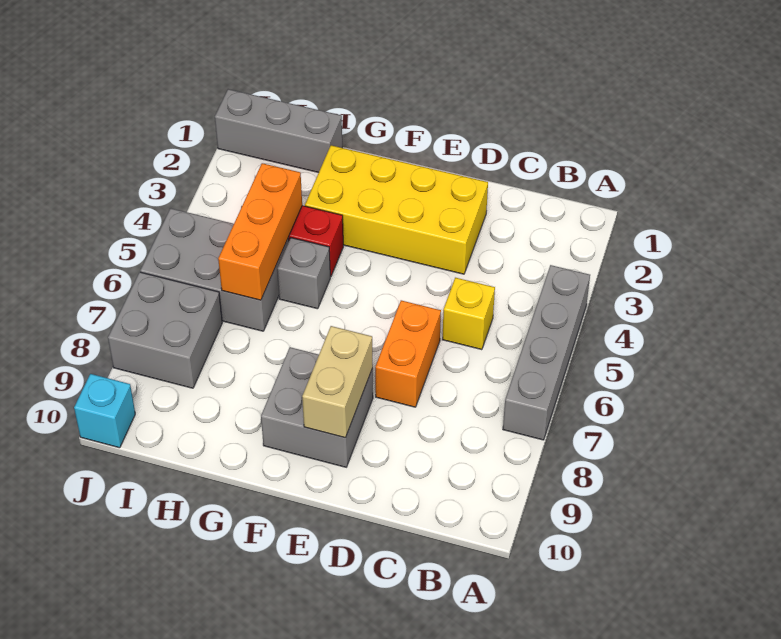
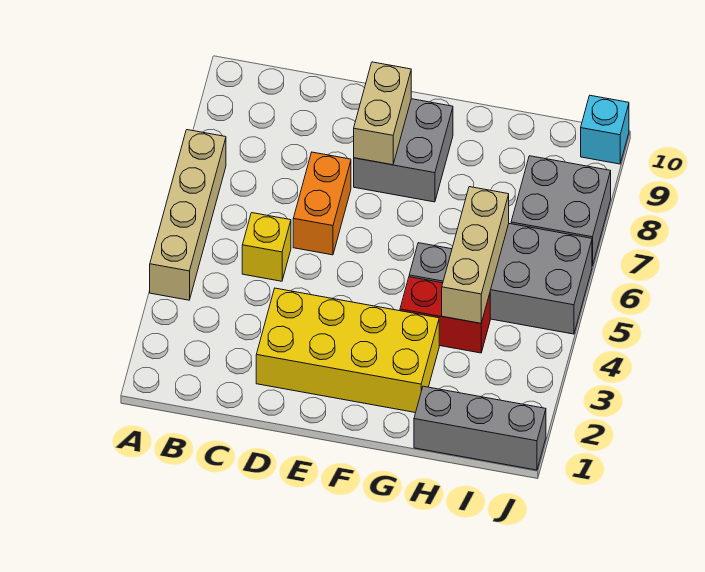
grey 1x4 brick [503,265,590,440] -> tan 1x4 brick [150,130,226,300]
orange 1x3 brick [218,163,302,300] -> tan 1x3 brick [442,187,509,323]

